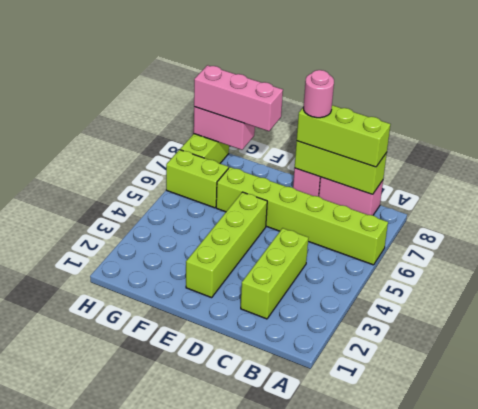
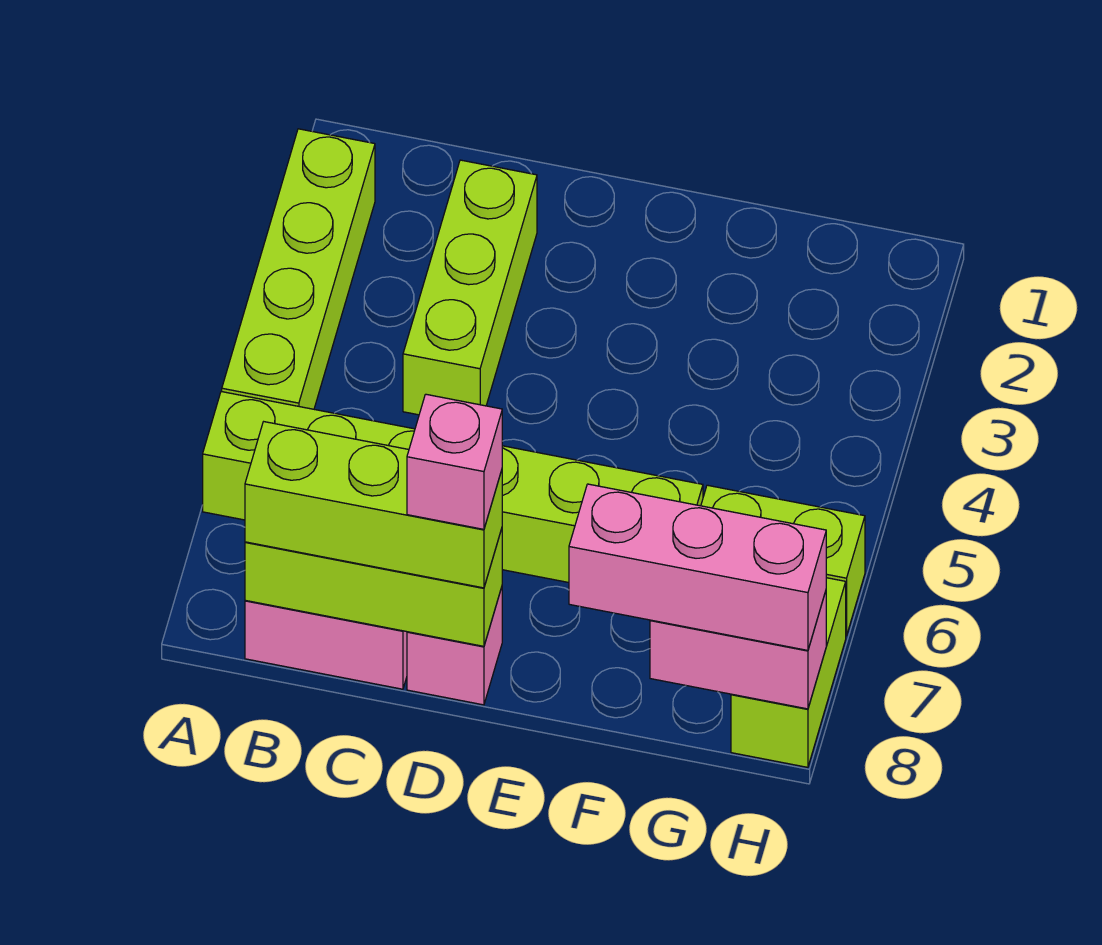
pink 1x1 round brick [303,70,334,118] -> pink 1x1 brick [407,394,502,529]
lime 1x4 brick [186,192,267,298] -> lime 1x4 brick moved to [222,129,375,409]

